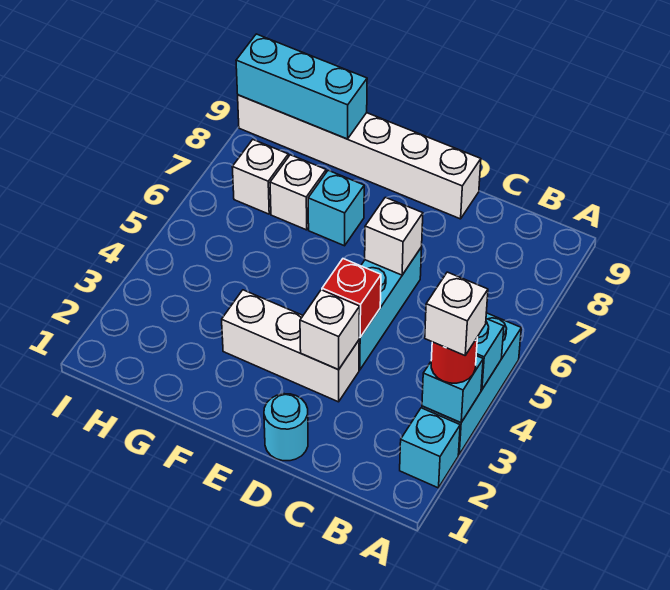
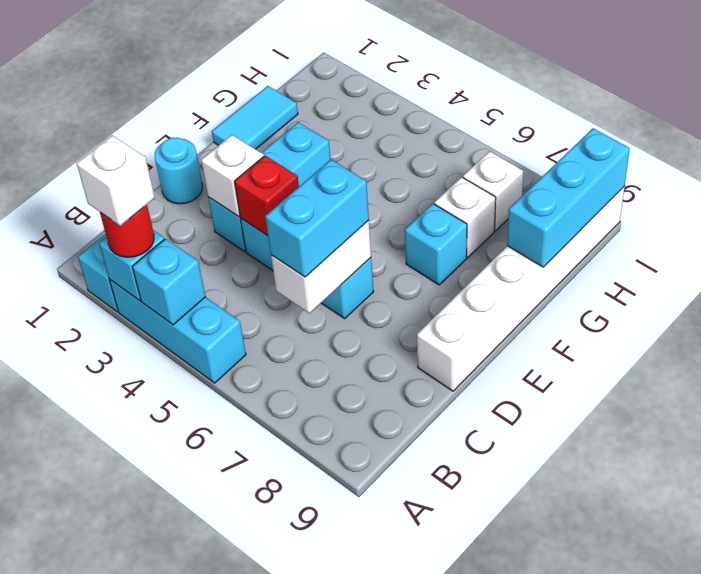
none -> cyan 1x2 brick [265,160,369,277]
white 1x3 brick [222,290,359,402] -> cyan 1x3 brick [208,122,331,252]
white 1x1 brick [365,197,423,275] -> white 1x2 brick [271,220,371,313]
none -> cyan 1x2 tile [212,86,298,149]

